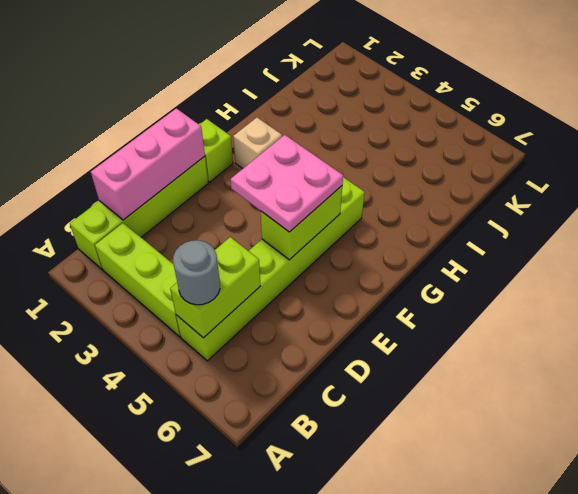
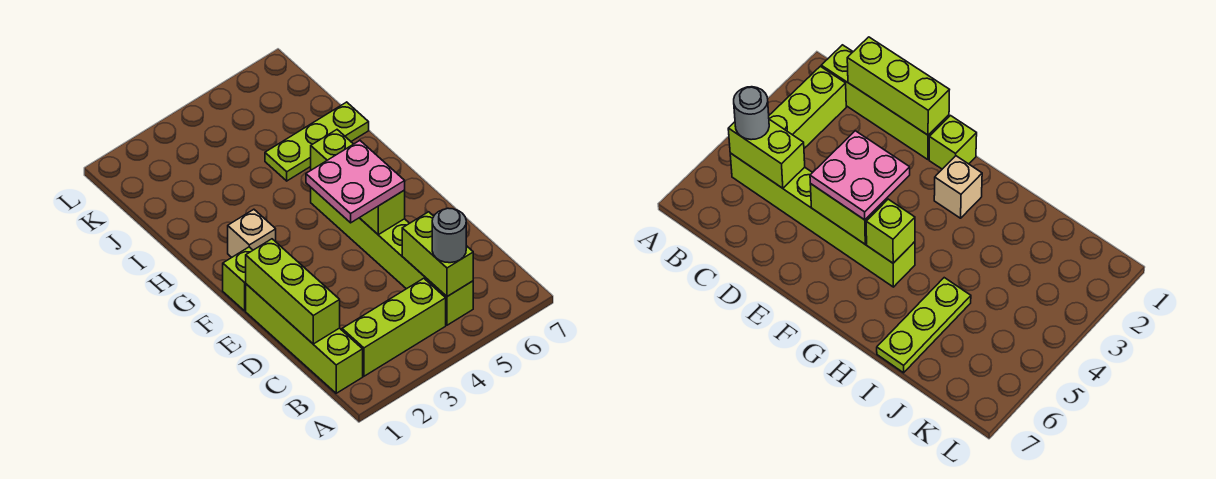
pink 1x3 brick [91,108,205,220] -> lime 1x3 brick [246,239,340,344]
none -> lime 1x1 brick [311,130,353,170]
none -> lime 1x3 plate [265,102,369,181]

